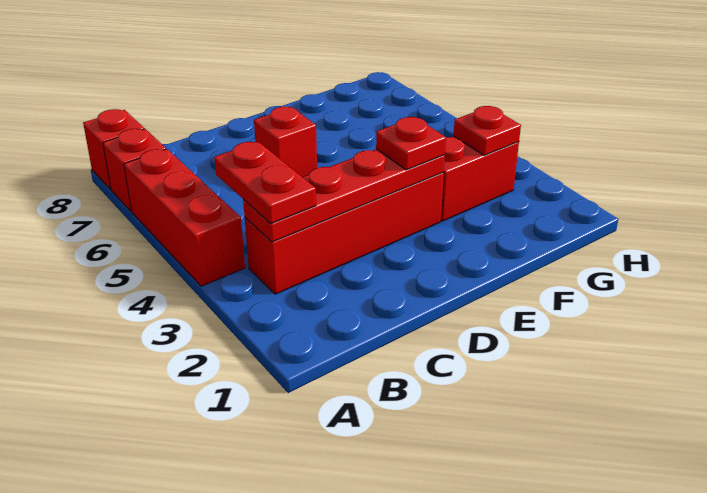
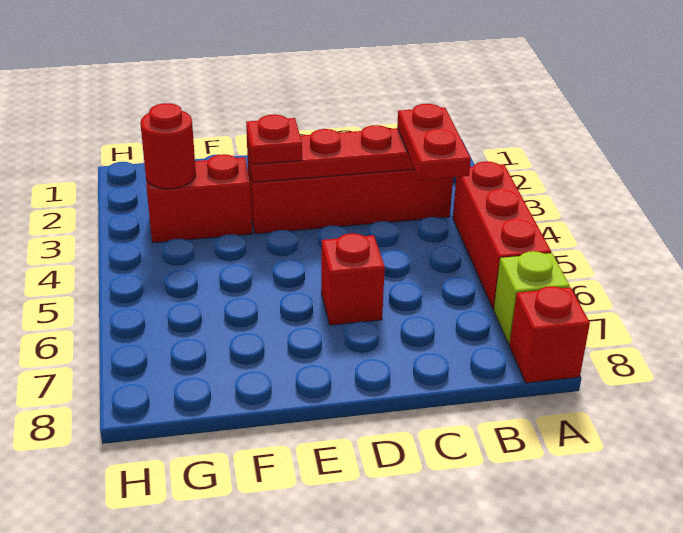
red 1x1 brick [103,129,166,211] -> lime 1x1 brick [494,251,570,345]
red 1x1 plate [454,106,521,155] -> red 1x1 round brick [140,103,196,189]

